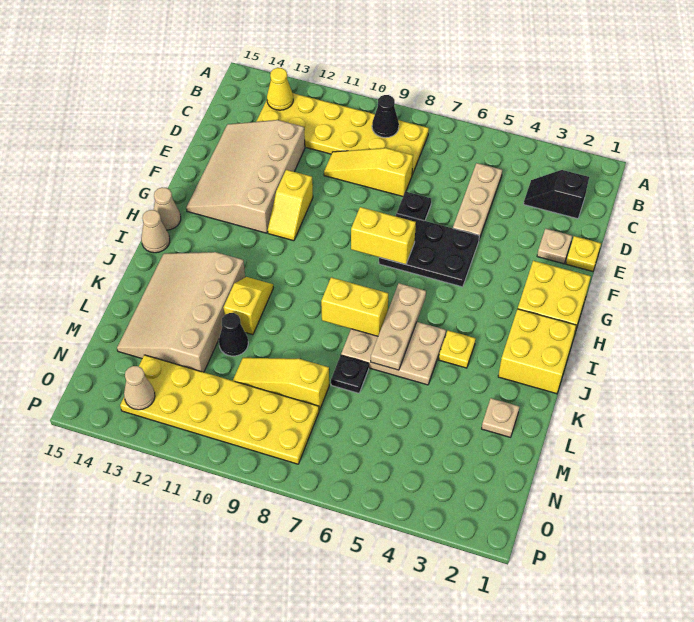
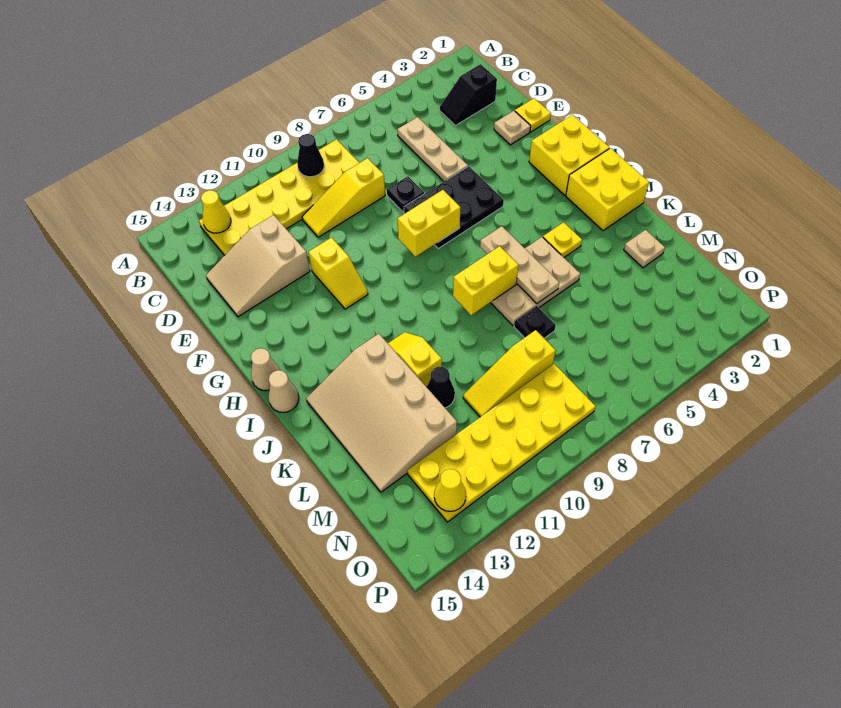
tan 3x4 slope [186,120,305,233] -> tan 2x3 slope [206,215,310,317]
tan 1x1 cone [124,366,155,410] -> yellow 1x1 cone [434,469,466,511]

